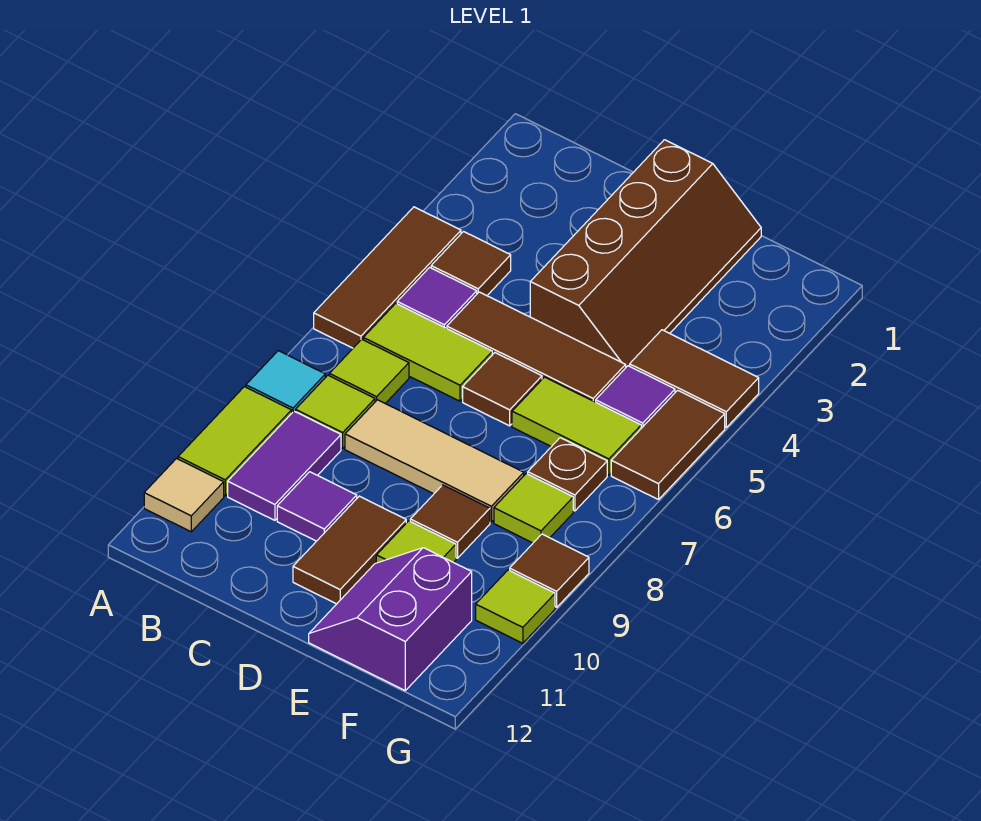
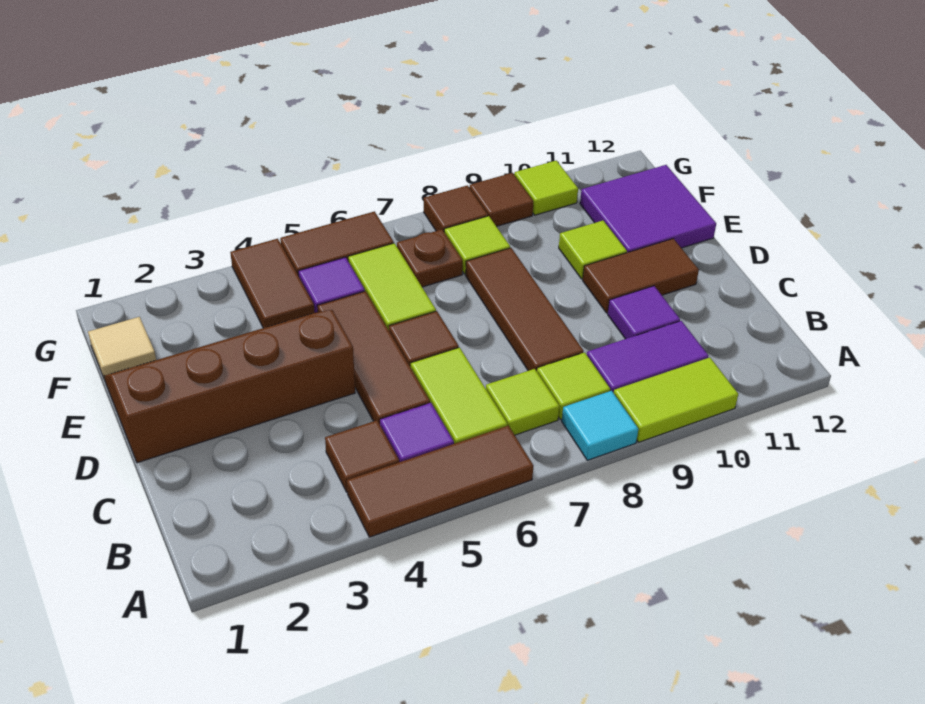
tan 1x1 tile [144,459,224,532] -> tan 1x1 tile moved to [88,317,156,380]
tan 1x3 tile [345,400,524,522] -> brown 1x3 tile [466,248,583,371]
brown 1x1 tile [410,485,490,558] -> brown 1x1 tile moved to [424,185,488,231]
purple 2x2 slope [309,548,472,690] -> purple 2x2 tile [580,165,716,253]

